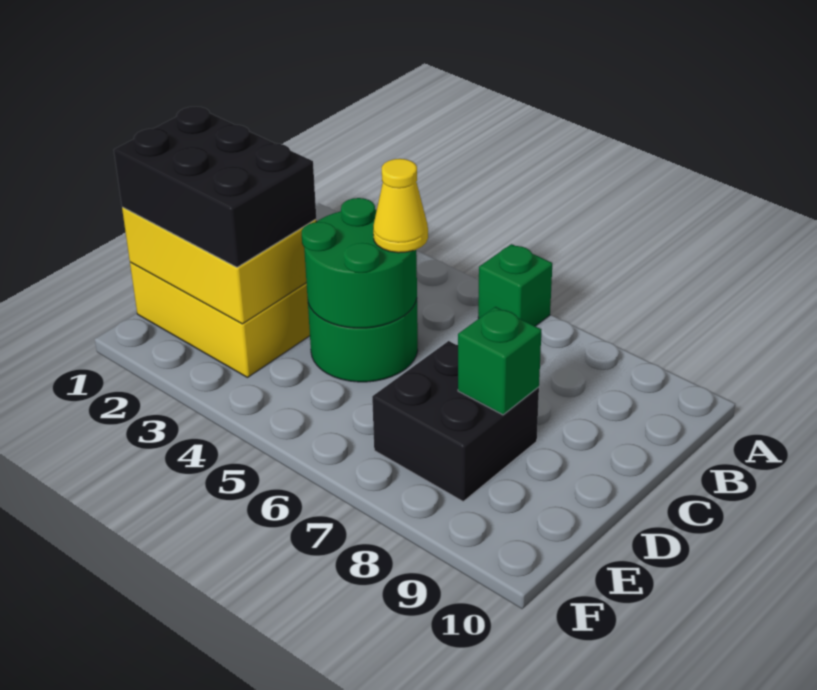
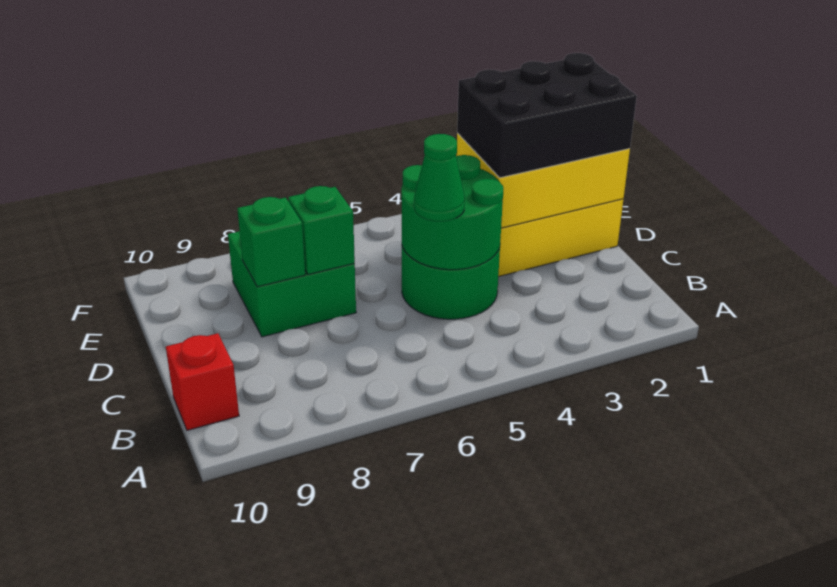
green 1x1 brick [478,244,552,326] -> green 1x1 brick moved to [288,186,355,275]
none -> red 1x1 brick [166,333,239,430]
yellow 1x1 cone [373,159,428,253] -> green 1x1 cone [414,134,465,221]
black 2x2 brick [372,341,539,501] -> green 2x2 brick [228,231,356,337]

